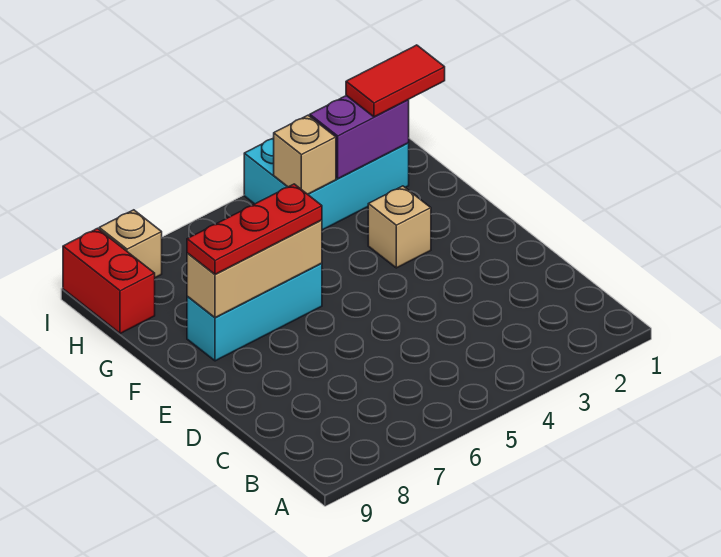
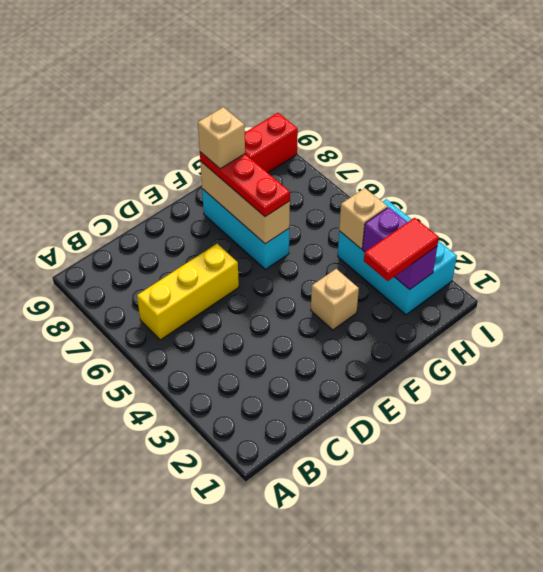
none -> yellow 1x3 brick [137,244,239,340]
red 1x2 tile [346,45,445,117] -> red 1x2 tile turned to [364,218,439,281]
tan 1x1 brick [99,210,162,278] -> tan 1x1 brick moved to [198,107,245,169]

